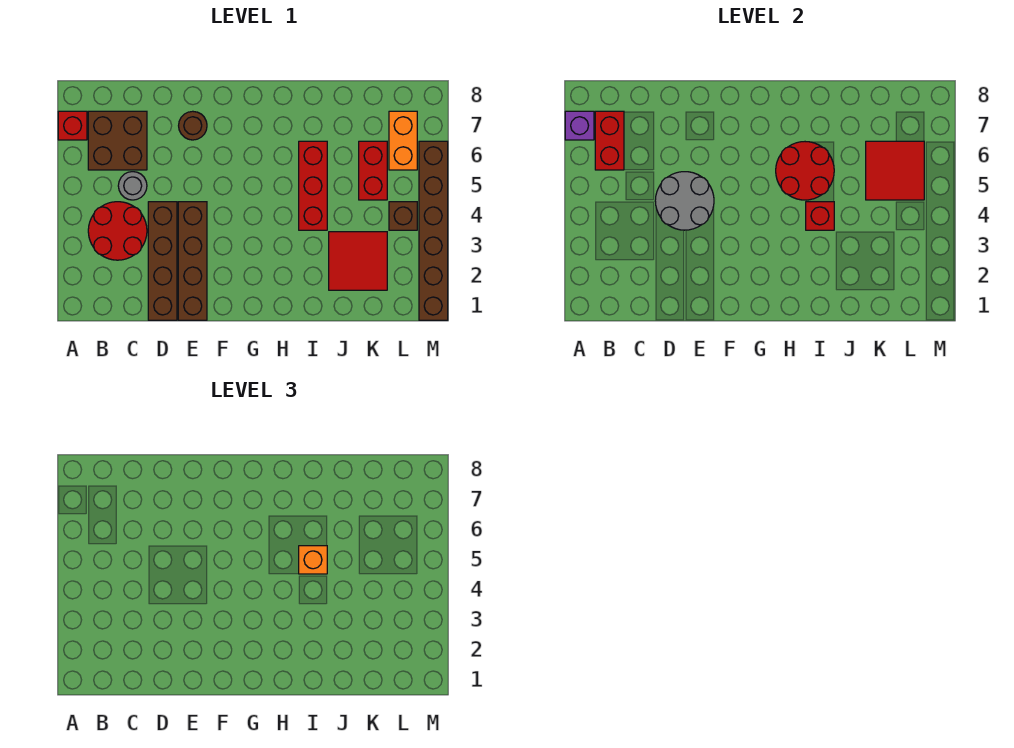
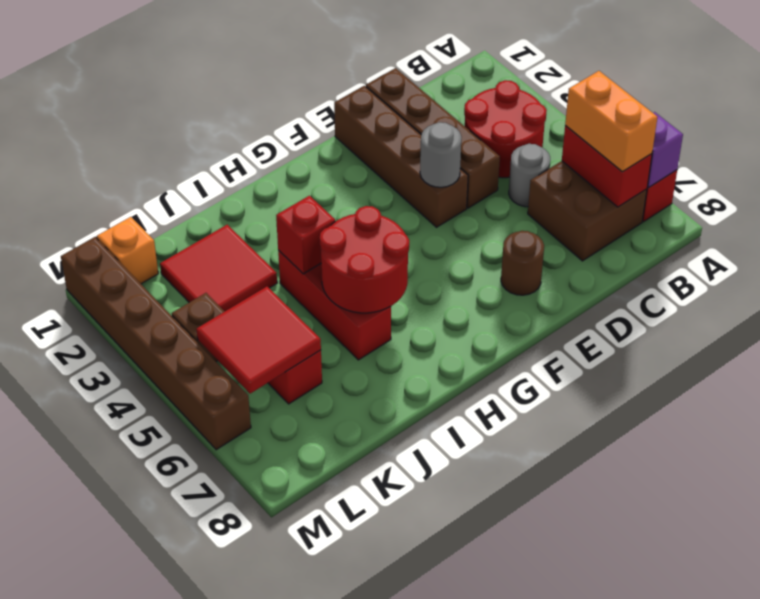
grey 2x2 round brick [655,172,714,230] -> grey 1x1 round brick [420,122,461,187]
orange 1x1 brick [299,546,327,574] -> orange 1x1 brick moved to [97,217,158,284]
orange 1x2 brick [389,111,417,170] -> orange 1x2 brick moved to [565,71,657,172]

